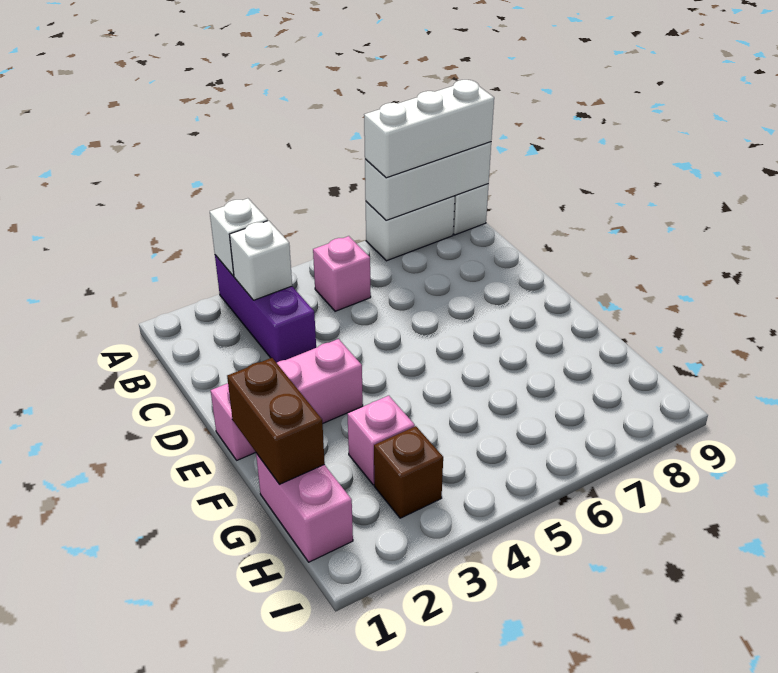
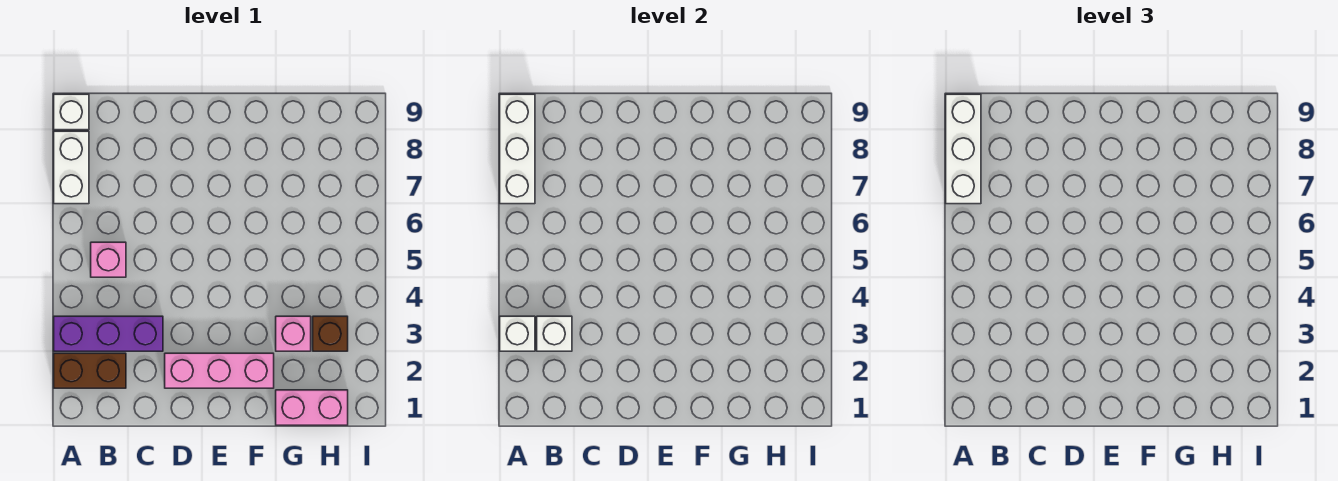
pink 1x3 brick [211,339,363,460] -> pink 1x3 brick turned to [165,353,274,388]
brown 1x2 brick [227,358,325,484] -> brown 1x2 brick moved to [54,353,126,388]

